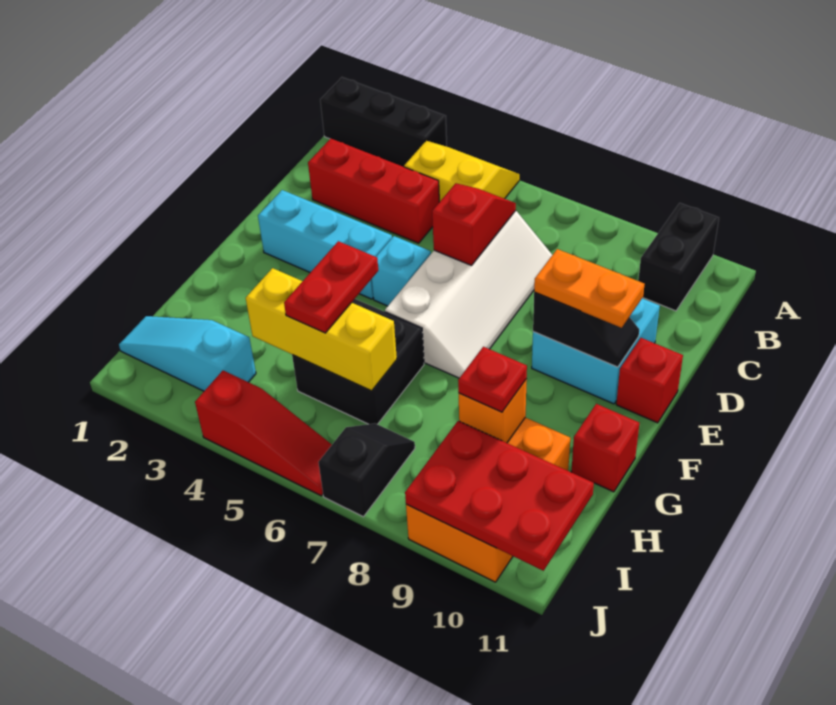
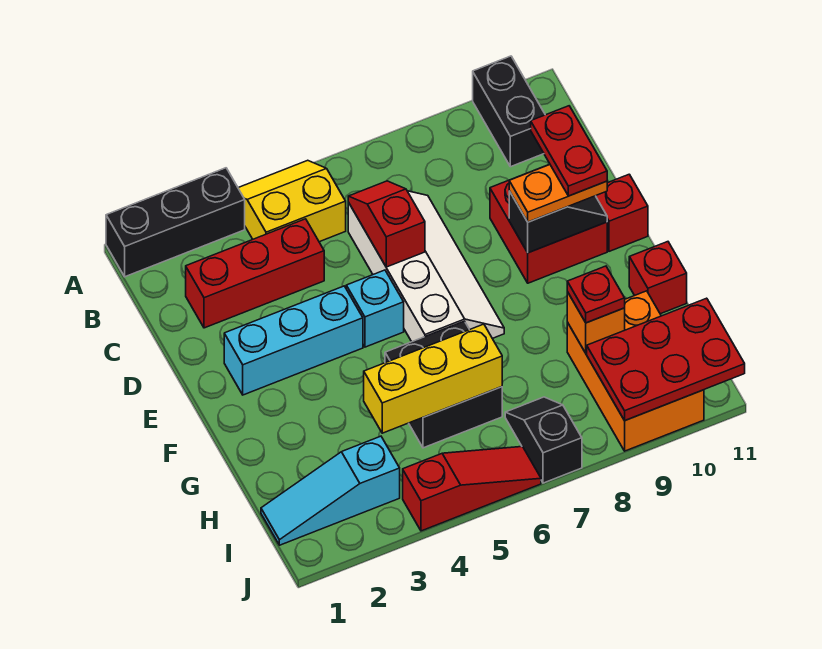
cyan 2x2 brick [532,298,660,404] -> red 2x2 brick [490,164,607,283]
red 1x2 plate [284,241,378,333] -> red 1x2 plate moved to [531,106,607,196]

